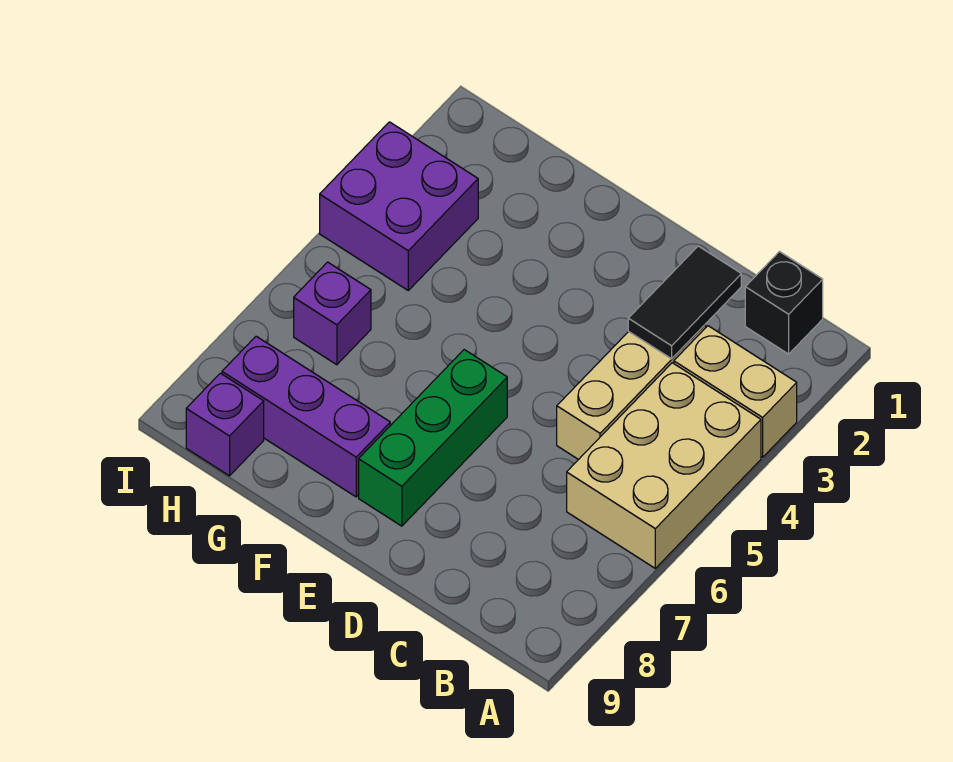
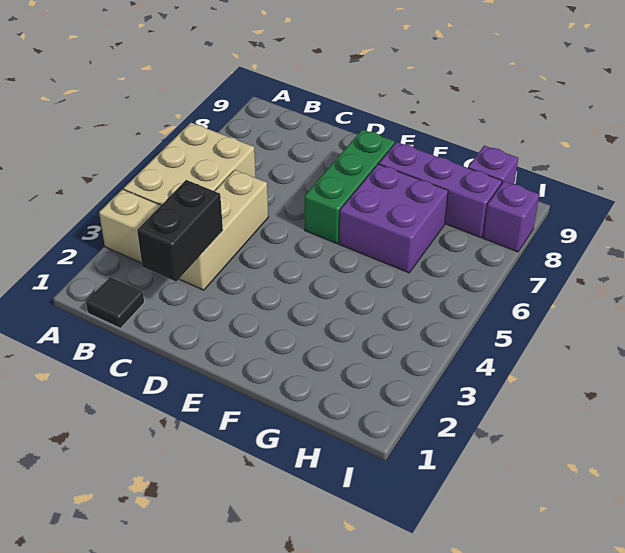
black 1x1 brick [745,252,823,354] -> black 1x1 tile [86,277,144,328]
black 1x2 tile [628,246,741,359] -> black 1x2 brick [137,180,223,281]
purple 2x2 brick [320,122,478,290] -> purple 2x2 brick moved to [339,164,448,273]
purple 1x1 brick [294,262,371,365] -> purple 1x1 brick moved to [483,181,539,252]

